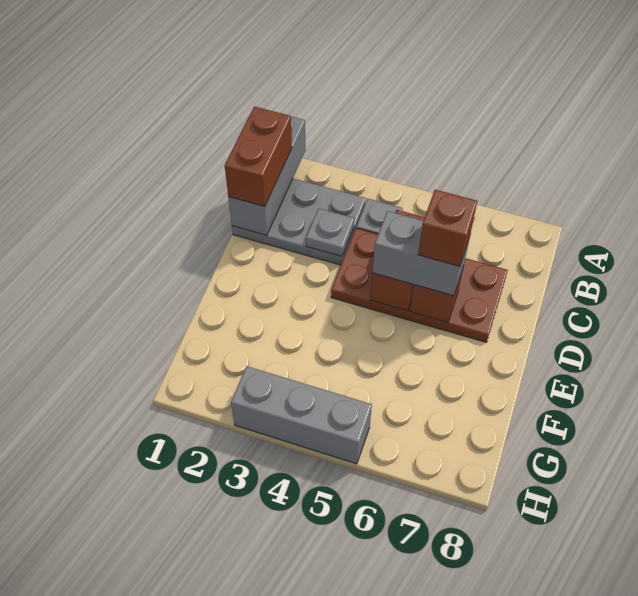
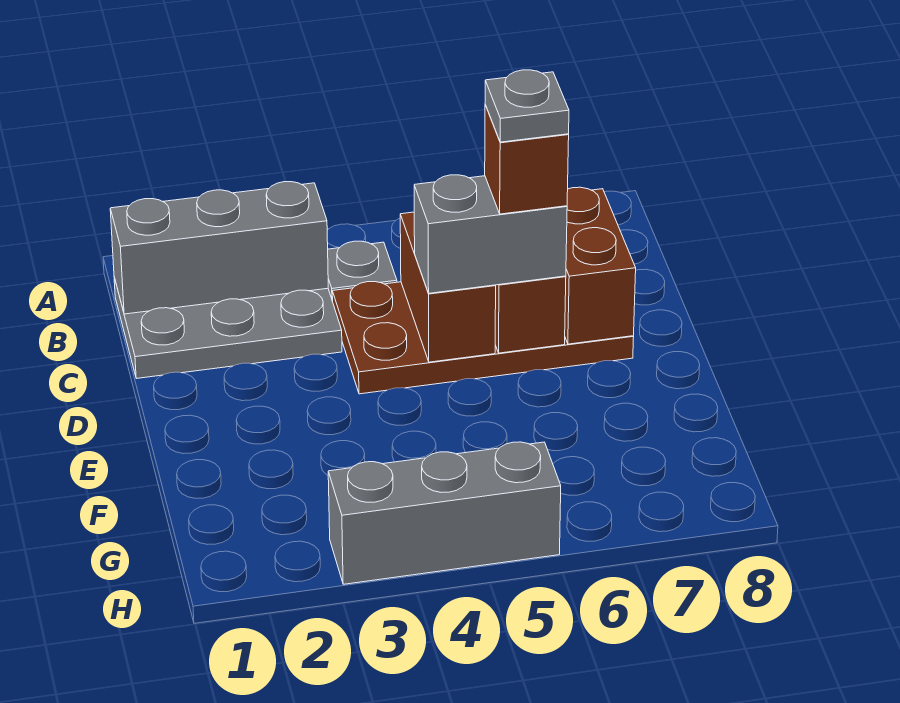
grey 1x3 brick [228,117,305,235] -> grey 1x3 brick turned to [110,182,328,314]
brown 1x2 brick [225,106,292,206] -> brown 1x2 brick moved to [565,187,636,344]
grey 1x1 plate [306,208,354,256] -> grey 1x1 plate moved to [485,70,569,142]

